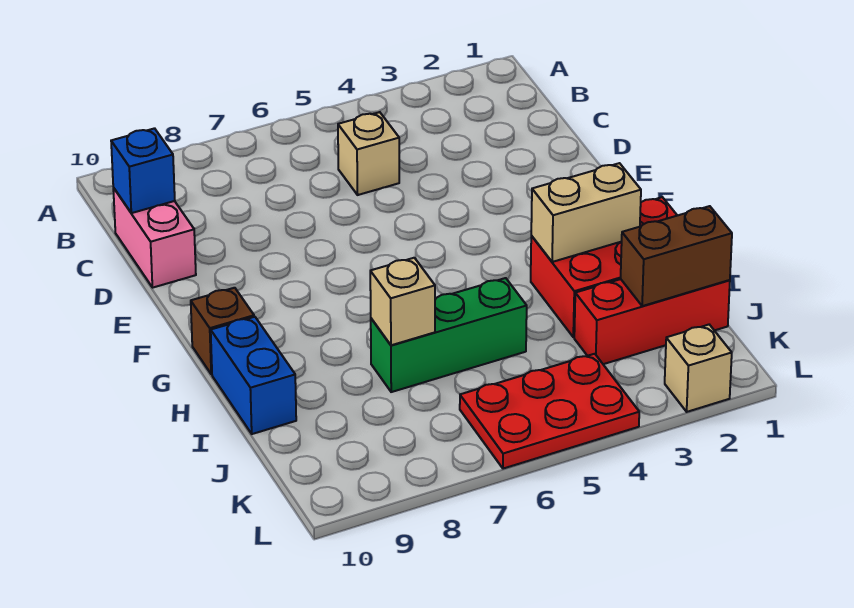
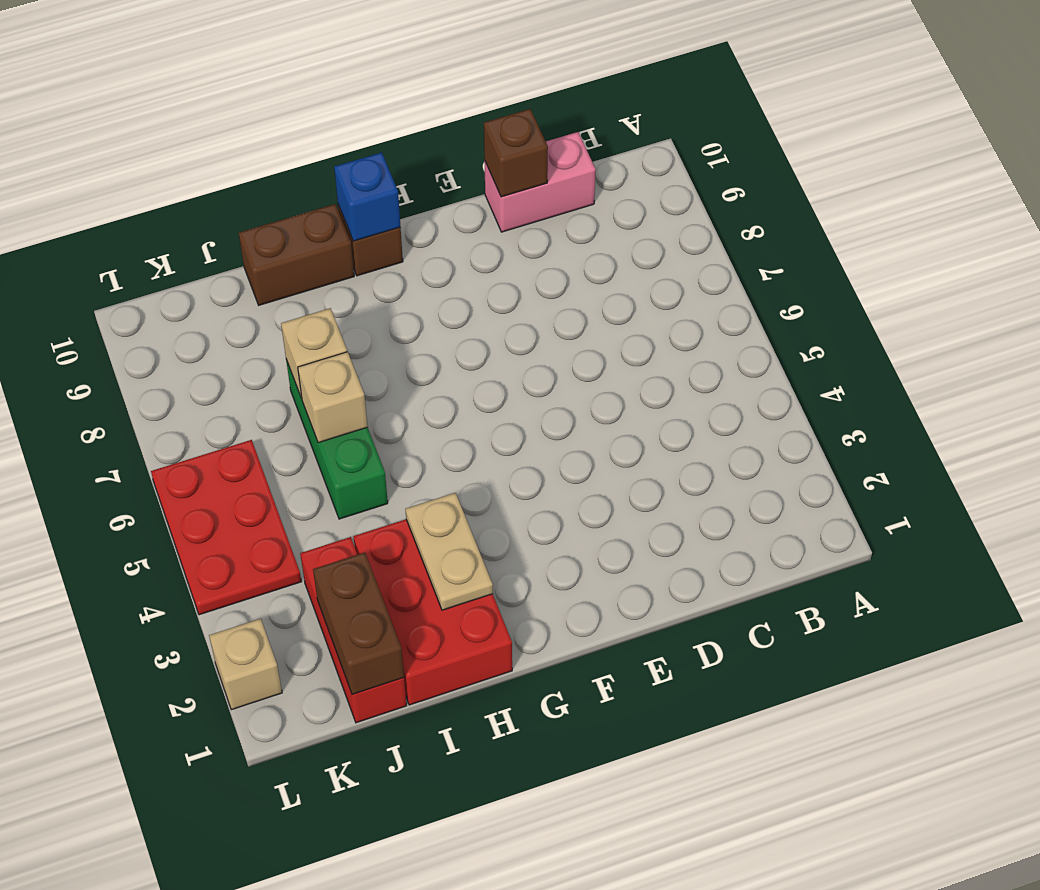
tan 1x1 brick [338,112,399,195] -> tan 1x1 brick moved to [298,352,368,443]
blue 1x1 brick [111,128,175,213] -> blue 1x1 brick moved to [334,153,400,241]
none -> brown 1x1 brick [484,109,548,197]
tan 1x2 brick [531,163,641,262] -> tan 1x2 plate [405,493,493,610]
blue 1x2 brick [211,317,296,434] -> brown 1x2 brick [239,204,354,305]

